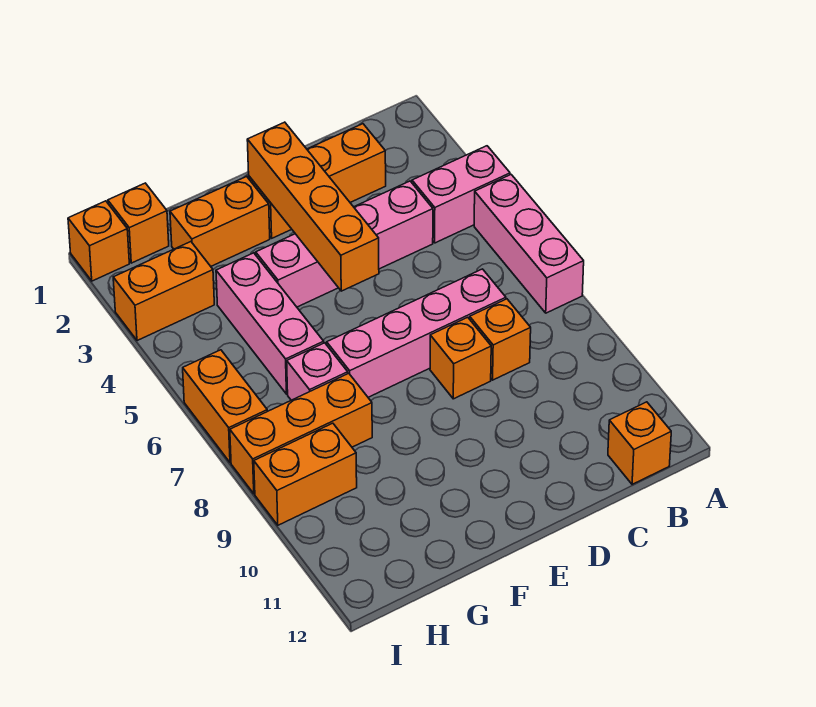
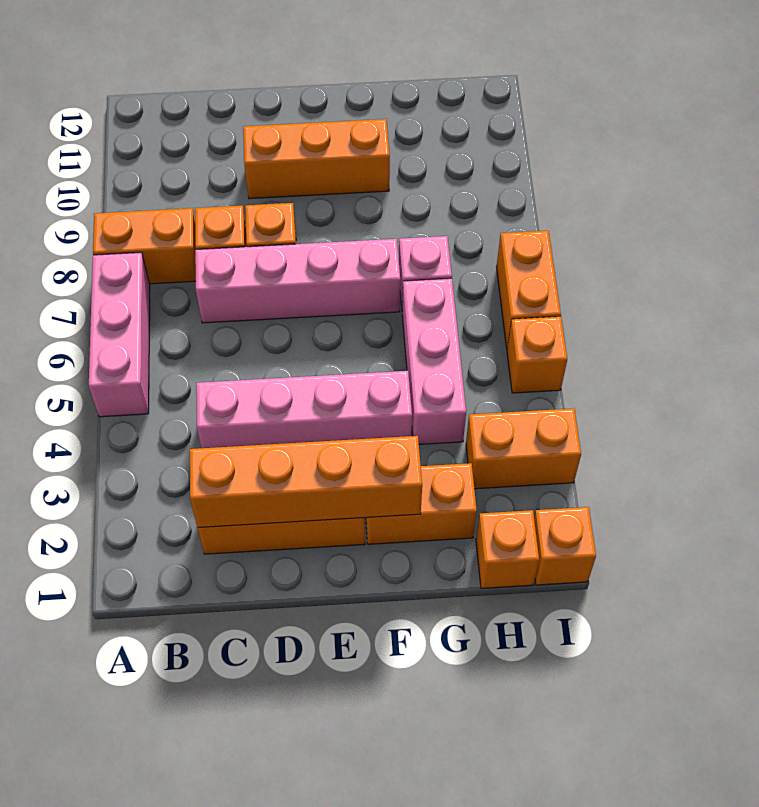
pink 1x2 brick [412,146,510,243] -> none
orange 1x1 brick [608,402,671,484] -> orange 1x1 brick moved to [507,316,567,393]
orange 1x4 brick [247,122,379,291] -> orange 1x4 brick turned to [190,436,422,528]
orange 1x3 brick [230,373,372,494] -> orange 1x3 brick moved to [243,119,390,199]
orange 1x2 brick [254,423,357,525] -> orange 1x2 brick moved to [93,208,196,284]

